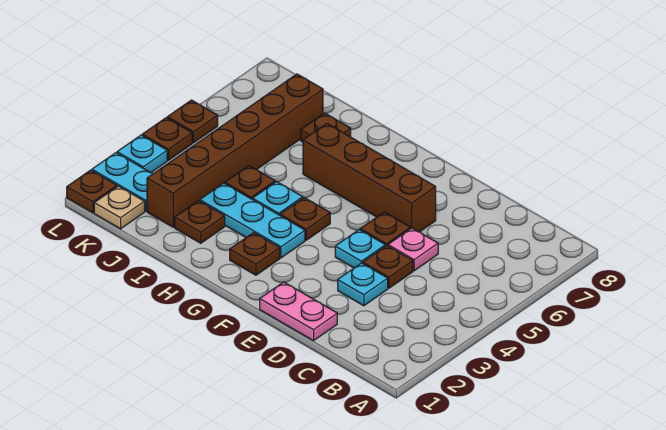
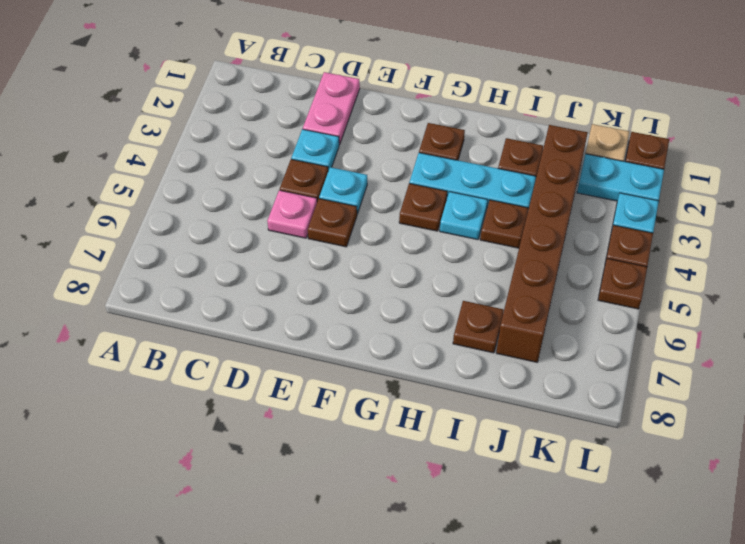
pink 1x2 plate [260,282,337,341] -> pink 1x2 plate turned to [303,72,360,145]
brown 1x4 brick [303,124,436,232] -> none

